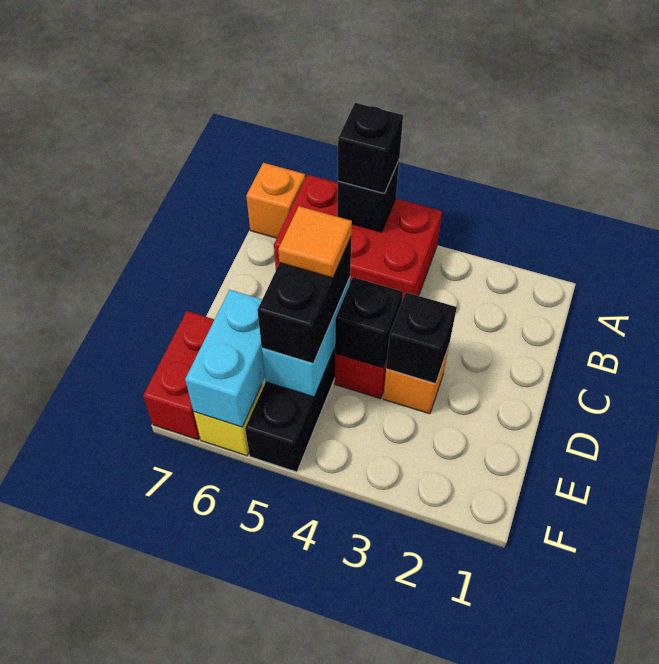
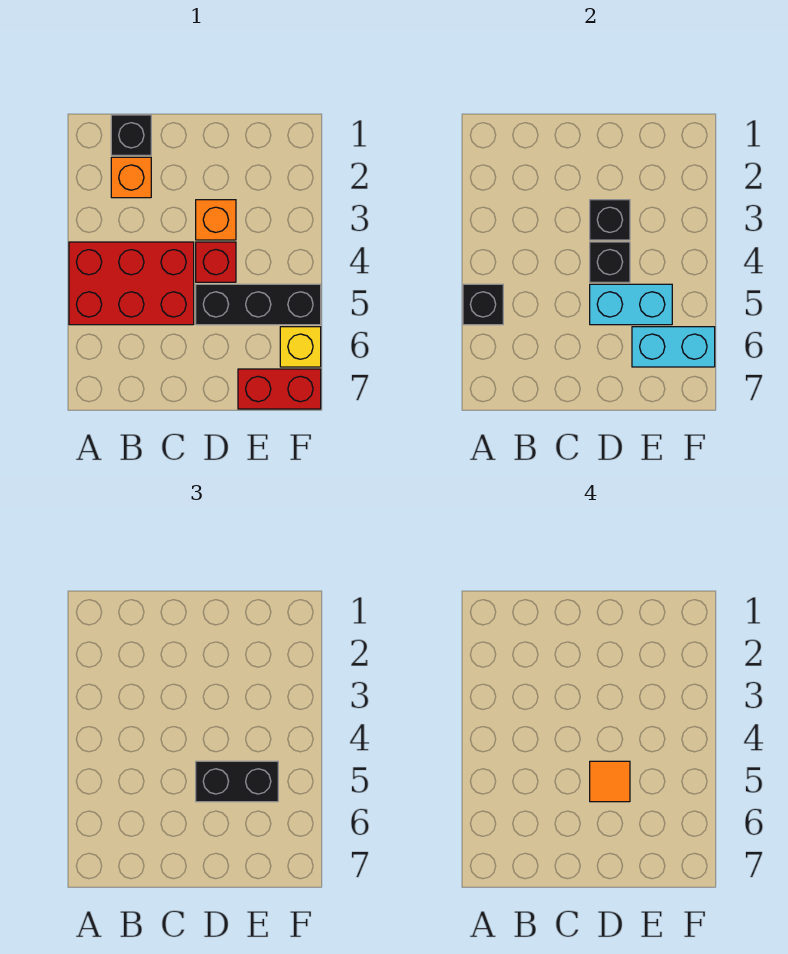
red 2x3 brick [274,175,442,300] -> red 2x3 brick turned to [69,242,194,325]
black 1x1 brick [338,103,403,194] -> black 1x1 brick moved to [111,115,151,155]
orange 1x1 brick [246,163,305,238] -> orange 1x1 brick moved to [111,157,151,198]

